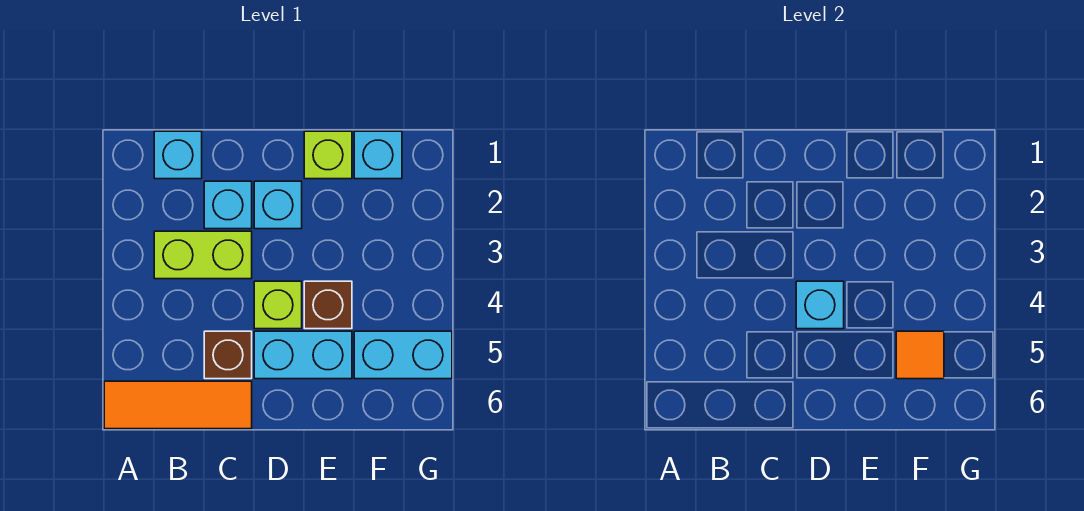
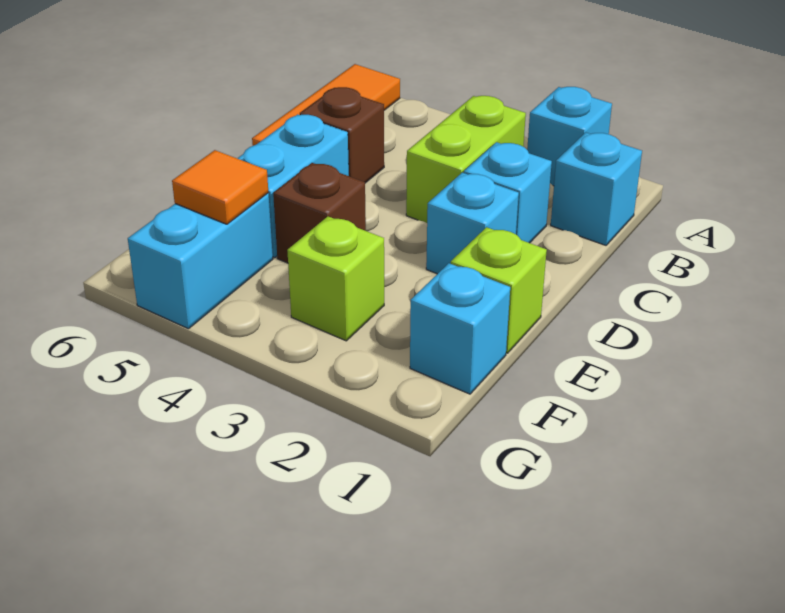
lime 1x1 brick [254,281,302,329] -> lime 1x1 brick moved to [287,216,384,341]
cyan 1x1 brick [796,281,844,329] -> cyan 1x1 brick moved to [527,87,612,186]

